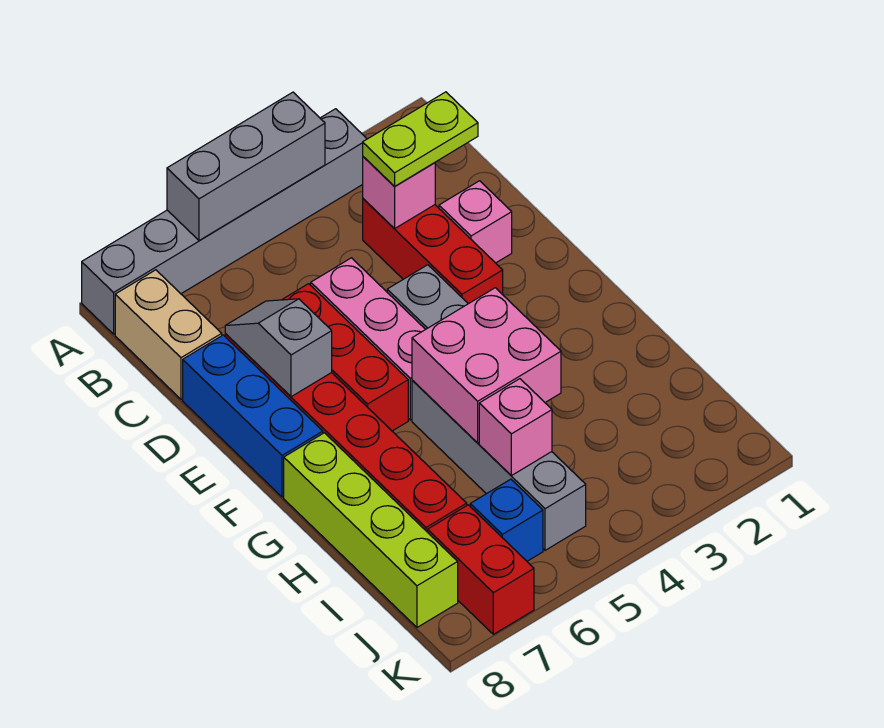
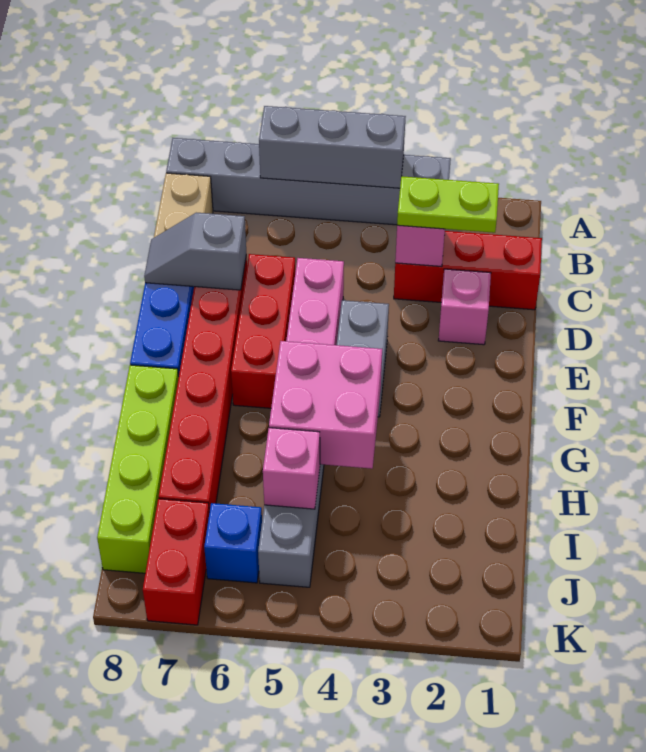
red 1x3 brick [363,199,503,304] -> red 1x3 brick turned to [394,231,542,310]
grey 1x2 slope [225,299,332,397] -> grey 1x2 slope turned to [144,213,246,290]

